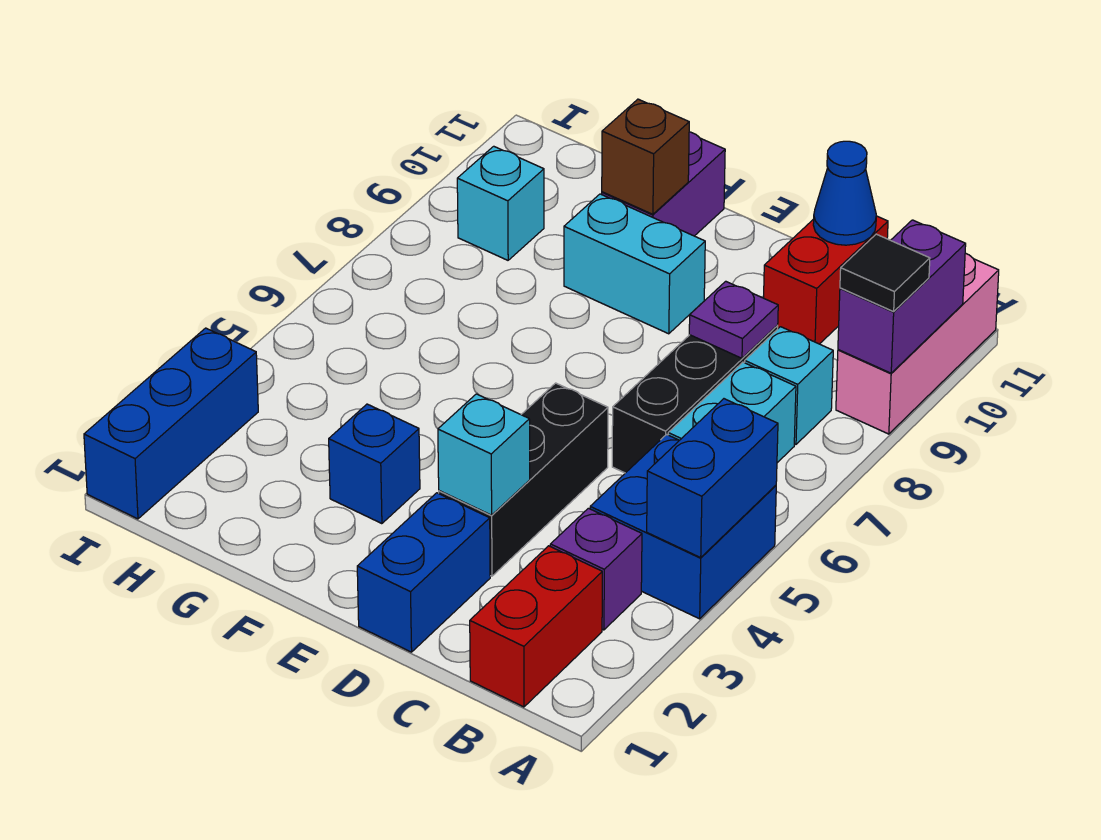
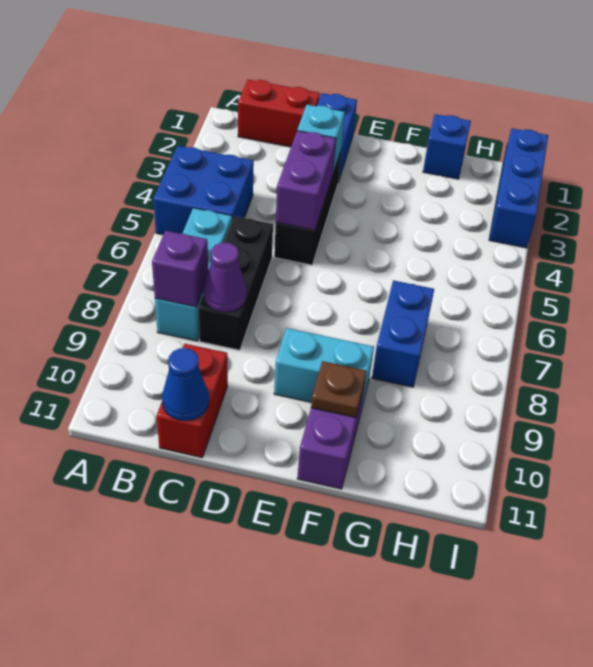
blue 1x2 brick [647,399,778,558] -> blue 1x2 brick moved to [372,280,434,387]
pink 1x3 brick [836,253,999,434] -> none
purple 1x2 brick [838,220,966,373] -> purple 1x2 brick moved to [276,131,336,230]
black 1x1 tile [840,234,930,312] -> none
red 1x2 brick [470,546,602,707] -> red 1x2 brick turned to [238,79,320,147]
purple 1x1 brick [550,508,642,630] -> purple 1x1 brick moved to [152,231,208,307]
purple 1x1 plate [689,281,778,358] -> purple 1x1 cone [203,243,247,312]
blue 1x1 brick [329,404,420,524] -> blue 1x1 brick moved to [423,114,471,179]
brown 1x1 brick [602,99,689,214] -> brown 1x1 plate [311,361,367,418]
cyan 1x1 brick [457,146,544,260] -> none

